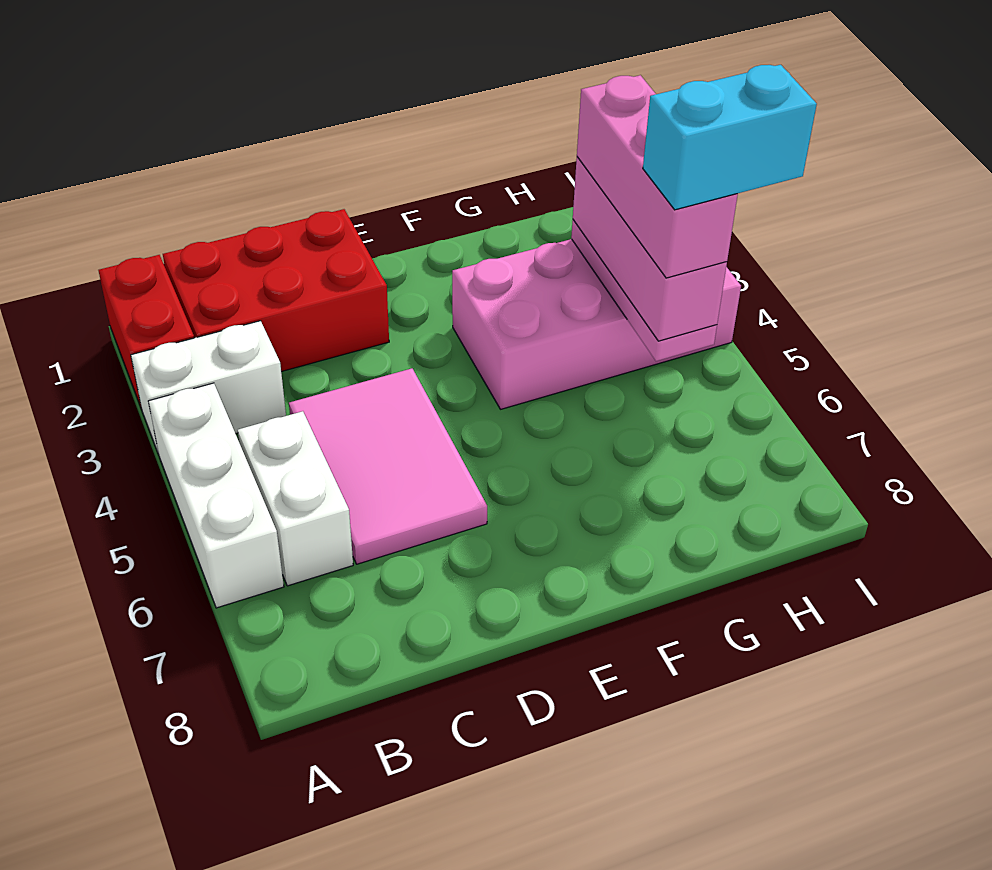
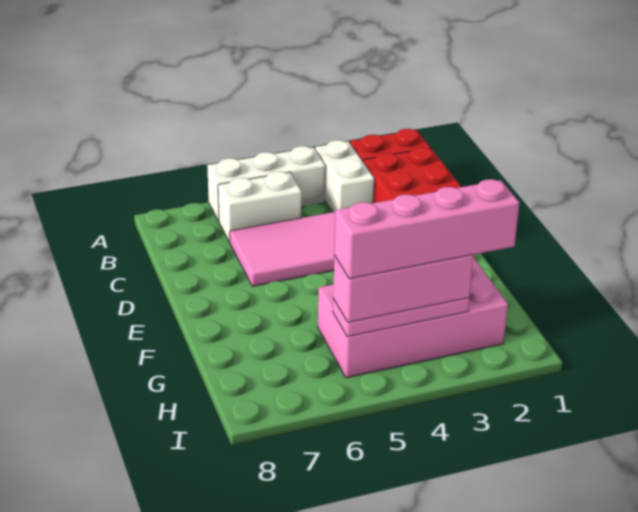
pink 2x4 brick [452,239,741,409] -> pink 2x4 brick turned to [318,258,508,378]
pink 1x3 brick [577,75,738,278] -> pink 1x4 brick [334,179,520,279]
cyan 1x2 brick [643,65,817,210] -> none

